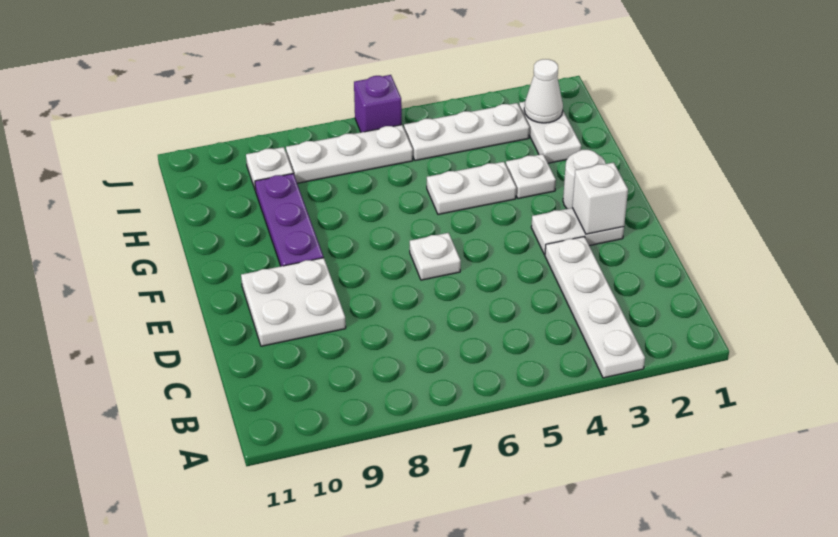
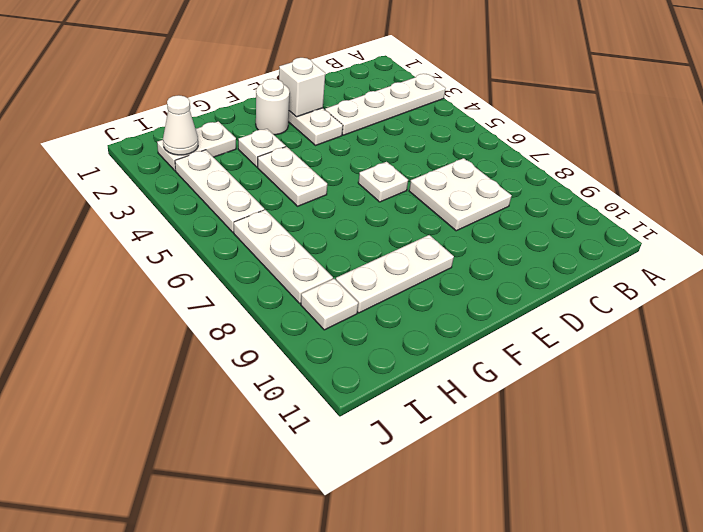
white 2x2 plate [241,258,346,346] -> white 2x2 plate moved to [409,158,512,231]
purple 1x3 plate [255,174,324,266] -> white 1x3 plate [336,235,454,313]
purple 1x1 brick [354,75,402,132] -> none

